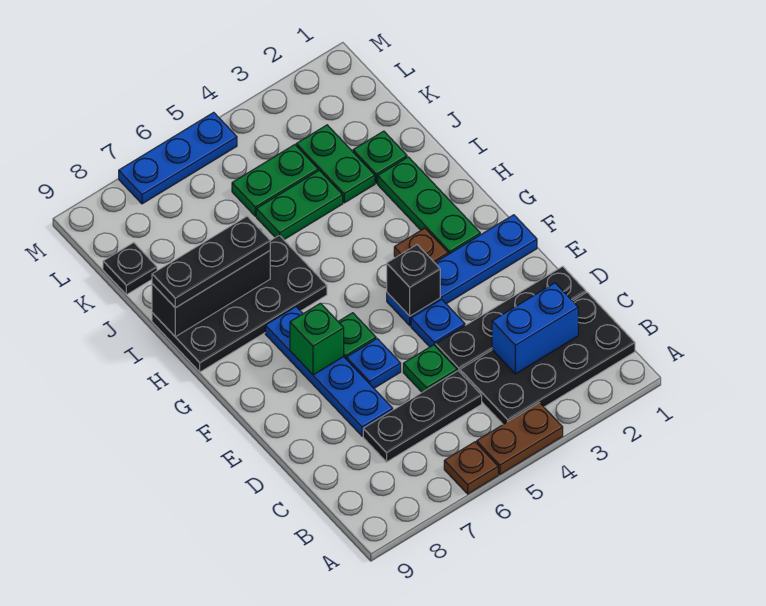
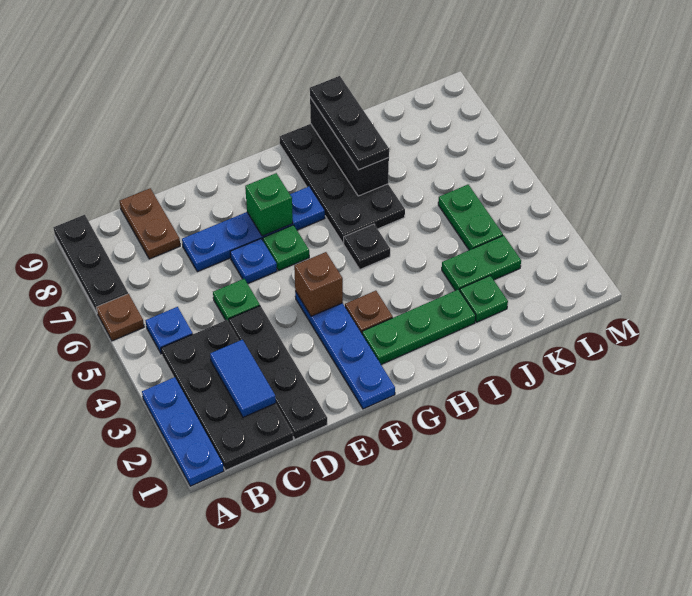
brown 1x2 plate [477,403,563,474] -> brown 1x2 plate moved to [120,188,180,259]
blue 1x2 brick [492,283,578,374] -> blue 1x2 tile [210,340,276,417]
black 1x3 plate [363,371,482,462] -> black 1x3 plate moved to [53,215,128,312]
blue 1x1 plate [411,299,465,347] -> blue 1x1 plate moved to [145,307,193,354]
black 1x1 brick [387,245,440,316] -> brown 1x1 brick [294,252,343,316]
green 1x2 plate [256,170,343,239] -> none
black 1x1 plate [103,243,157,295] -> black 1x1 plate moved to [344,224,390,269]
blue 1x3 plate [119,112,237,204] -> blue 1x3 plate moved to [142,377,224,486]

